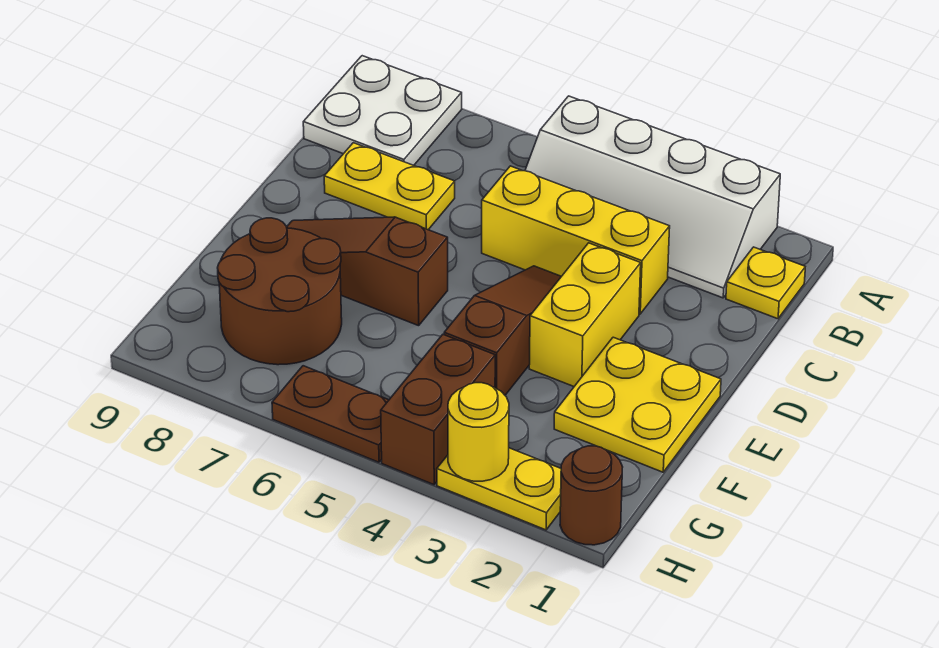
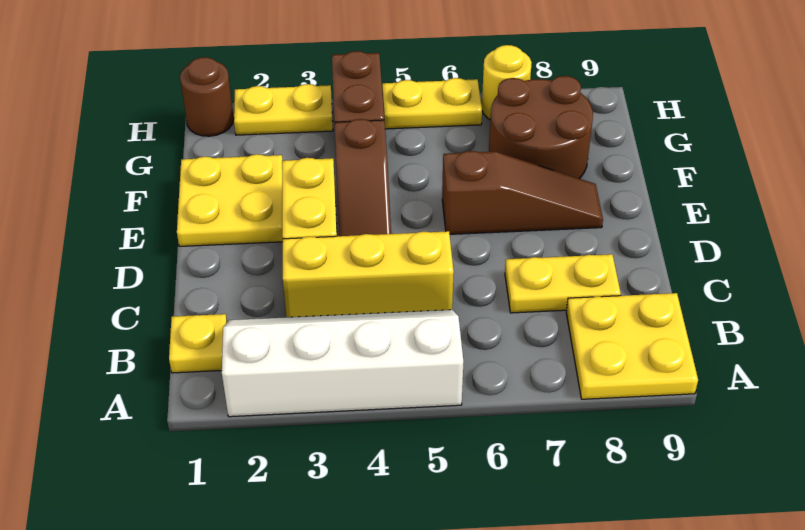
white 2x2 plate [303,56,462,165] -> yellow 2x2 plate [566,293,698,399]
yellow 1x1 round brick [448,383,509,481] -> yellow 1x1 round brick moved to [482,45,532,120]
brown 1x2 plate [272,366,389,462] -> yellow 1x2 plate [382,78,482,129]

